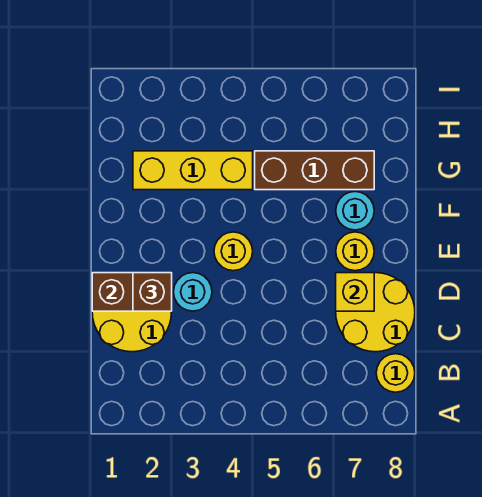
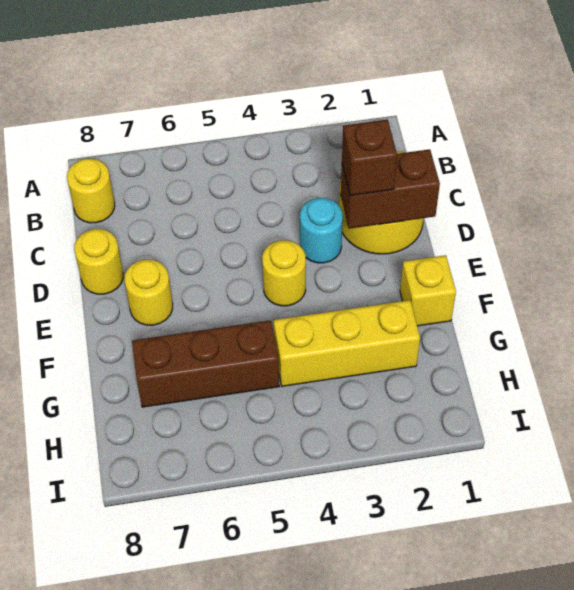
yellow 2x2 round brick [336,273,415,352] -> yellow 1x1 round brick [74,229,123,294]
yellow 1x1 brick [336,273,374,311] -> yellow 1x1 brick moved to [400,255,456,326]
cyan 1x1 round brick [336,192,374,230] -> none

